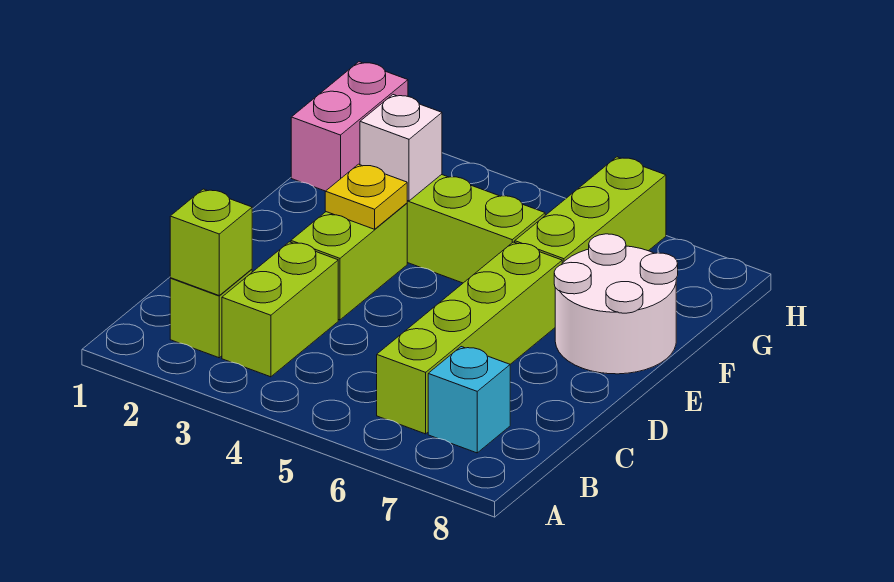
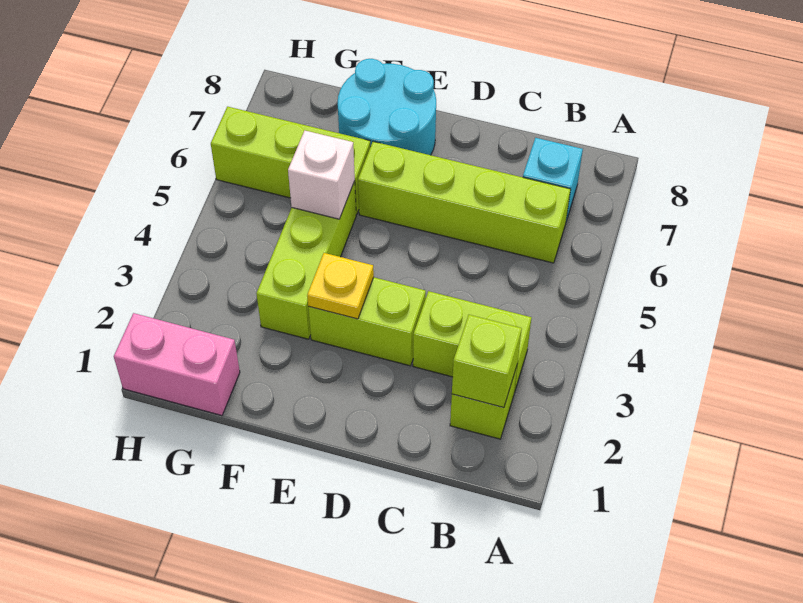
white 2x2 round brick [554,234,678,374] -> cyan 2x2 round brick [338,59,436,155]
white 1x1 brick [360,95,442,201] -> white 1x1 brick moved to [288,130,355,219]

